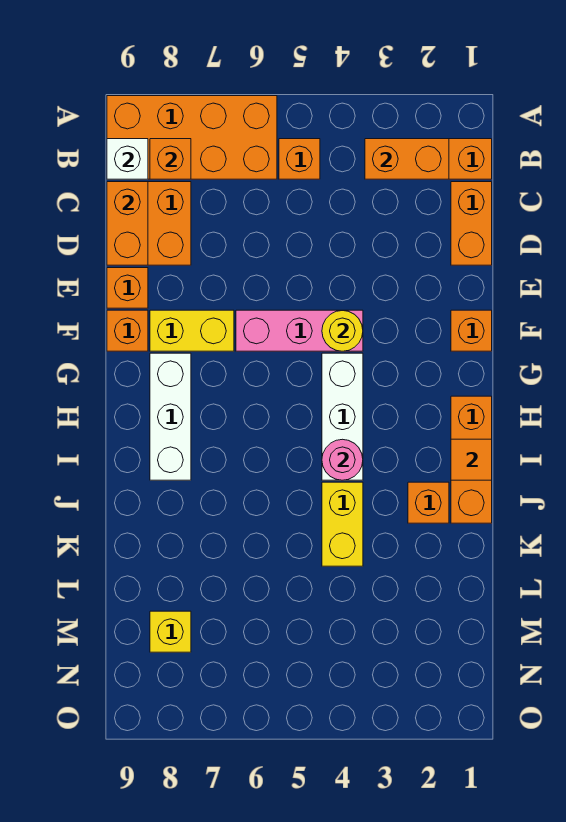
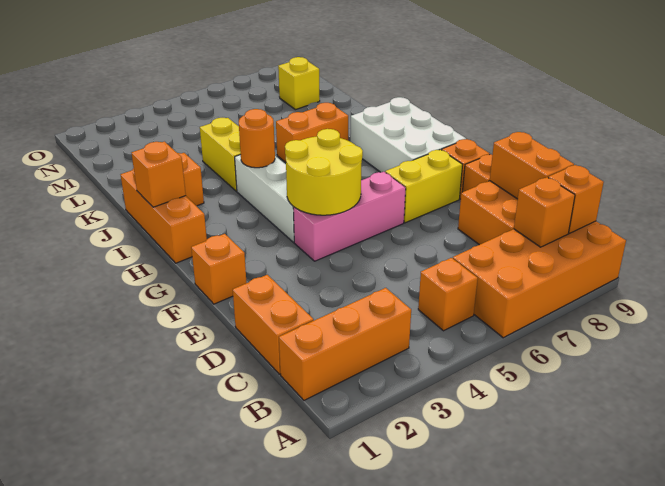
orange 1x2 brick [365,139,449,179] -> orange 1x2 brick moved to [276,103,348,162]
white 1x1 brick [107,139,148,179] -> orange 1x1 brick [548,165,604,233]
yellow 1x1 round brick [322,311,363,351] -> yellow 2x2 round brick [285,129,363,215]
white 1x3 brick [150,353,191,480] -> white 2x3 brick [350,97,466,172]
orange 1x1 tile [451,439,492,480] -> orange 1x1 brick [132,142,186,207]
pink 1x1 round brick [322,439,363,480] -> orange 1x1 round brick [239,109,275,168]

